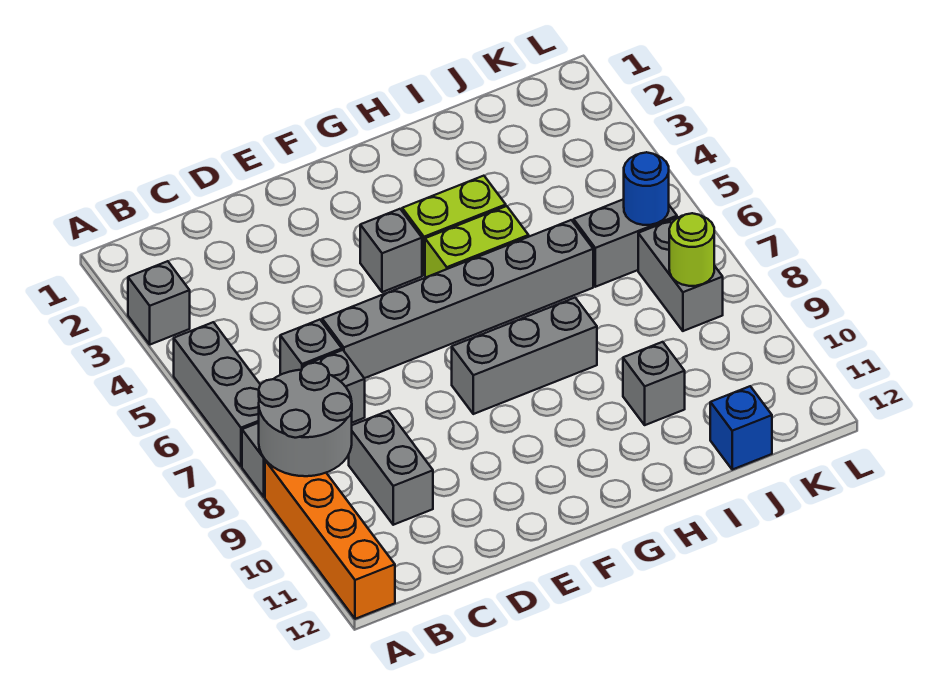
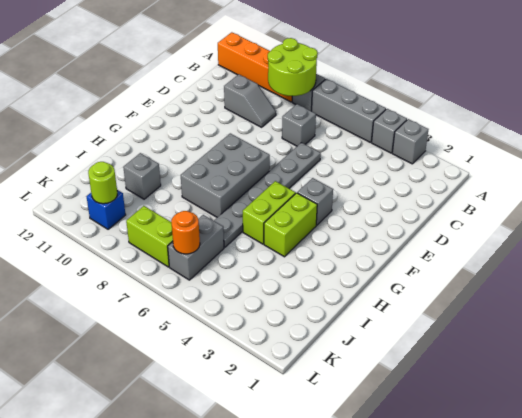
grey 2x2 round brick [259,363,352,476] -> lime 2x2 round brick [268,38,318,96]
grey 1x1 brick [280,320,342,374] -> grey 1x1 brick moved to [372,109,407,153]
grey 1x2 brick [349,411,433,525] -> grey 1x2 slope [224,74,276,127]
grey 1x6 brick [322,220,593,378] -> grey 1x6 plate [214,143,321,247]
grey 1x3 brick [452,298,597,414] -> grey 2x3 brick [181,133,270,217]
blue 1x1 brick [710,386,772,470] -> blue 1x1 brick moved to [87,190,126,229]
blue 1x1 round brick [624,152,669,225] -> orange 1x1 round brick [171,211,200,254]
grey 1x2 brick [638,217,723,331] -> lime 1x2 brick [126,206,173,267]
lime 1x1 round brick [669,213,714,286] -> lime 1x1 round brick moved to [88,162,117,204]

